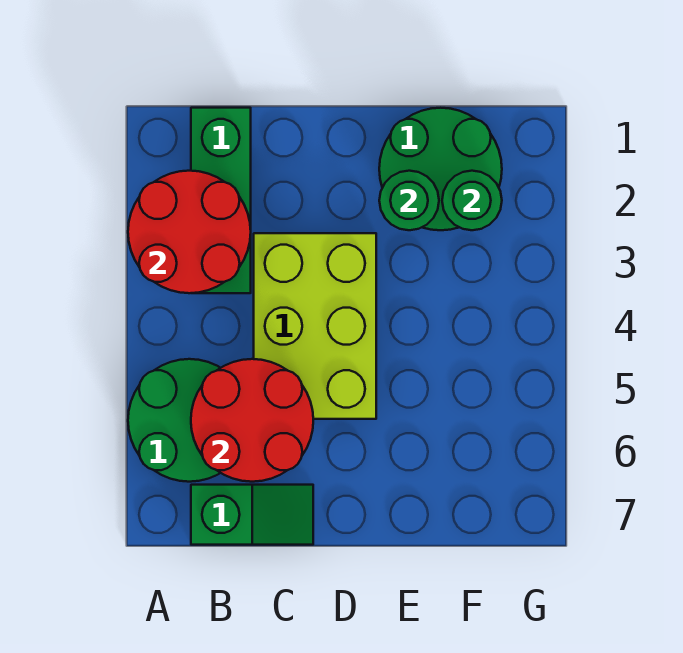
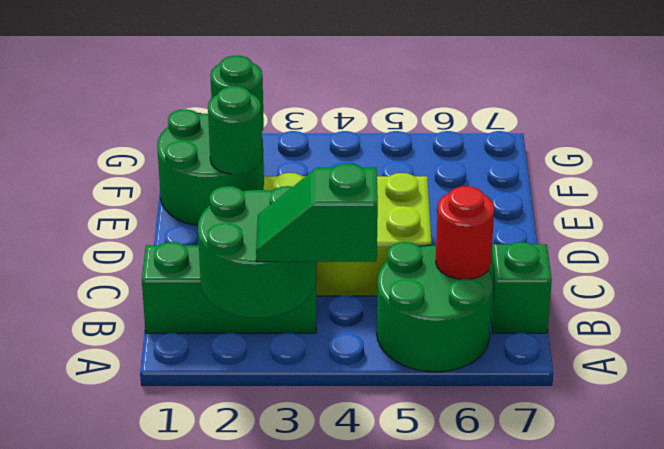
red 2x2 round brick [128,171,251,293] -> green 2x2 round brick [198,186,316,318]
none -> green 1x2 slope [256,164,378,262]
red 2x2 round brick [191,359,313,482] -> red 1x1 round brick [436,186,494,279]

